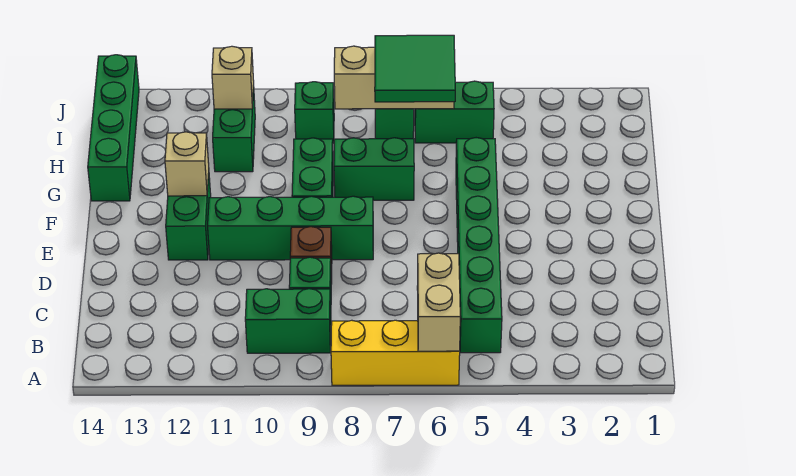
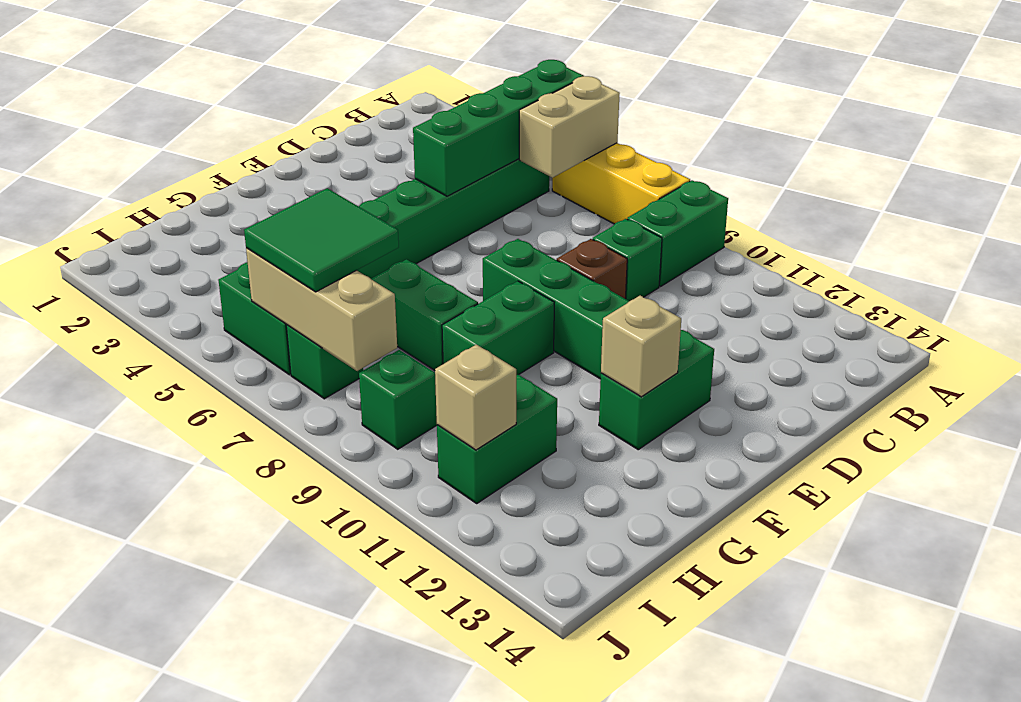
green 1x2 brick [245,289,331,353] -> green 1x2 brick turned to [627,180,728,286]
green 1x4 brick [88,55,139,201] -> green 1x4 brick moved to [413,60,584,196]

